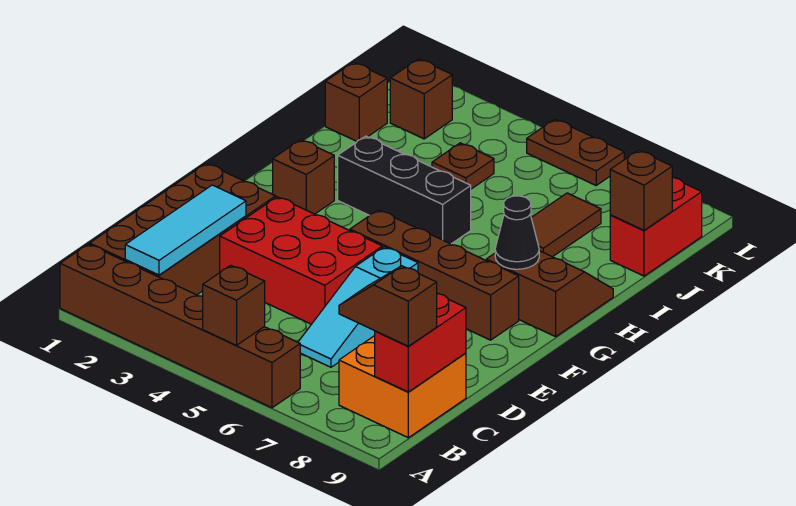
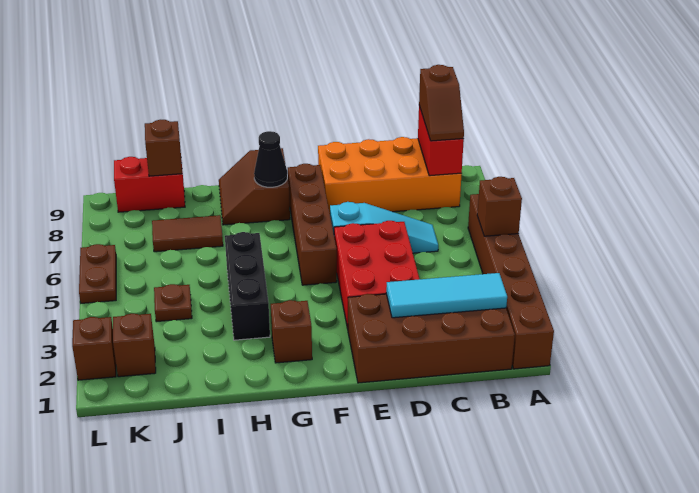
orange 2x2 brick [339,336,466,438] -> orange 2x4 brick [318,137,462,213]
red 1x2 brick [375,293,466,392] -> red 1x2 brick turned to [418,106,464,176]
brown 1x1 brick [325,62,387,141] -> brown 1x1 brick moved to [72,317,116,380]

